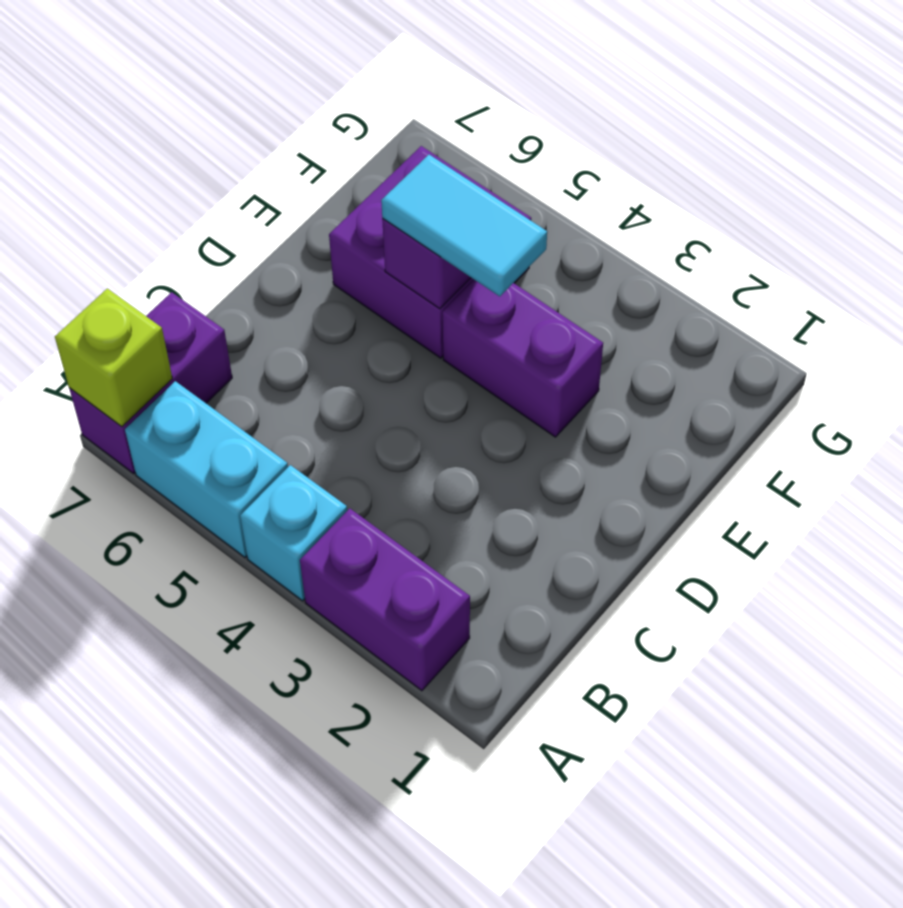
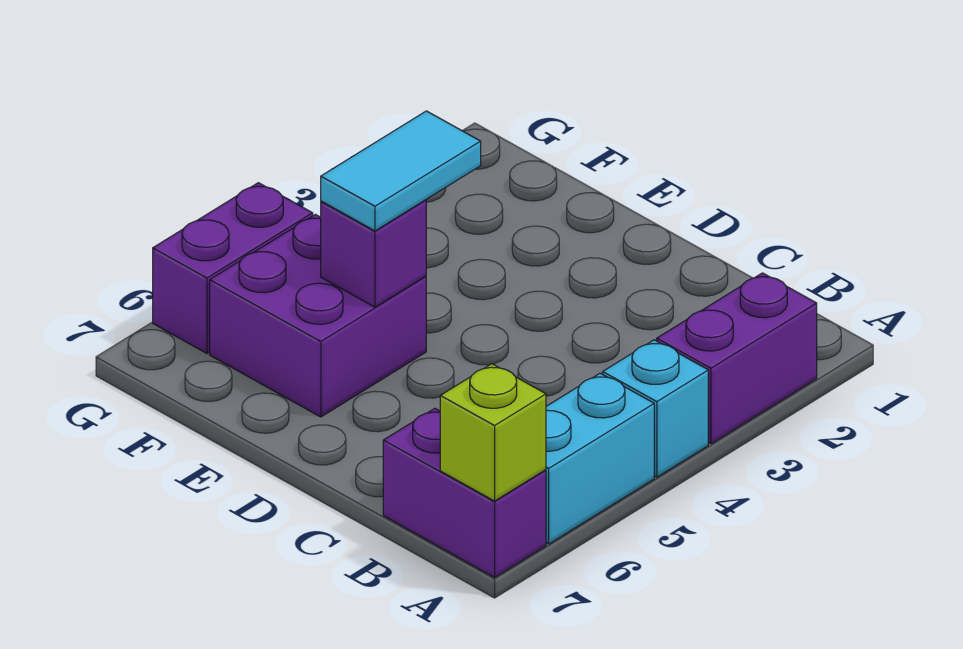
purple 1x2 brick [443,280,603,437] -> purple 1x2 brick moved to [153,183,313,353]

